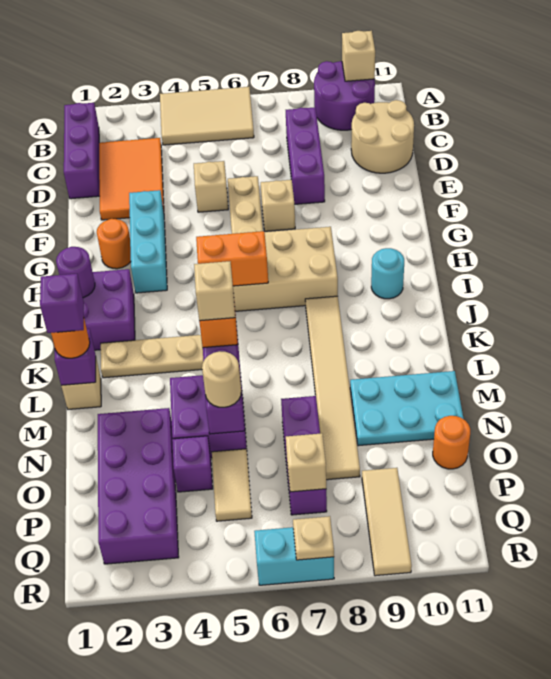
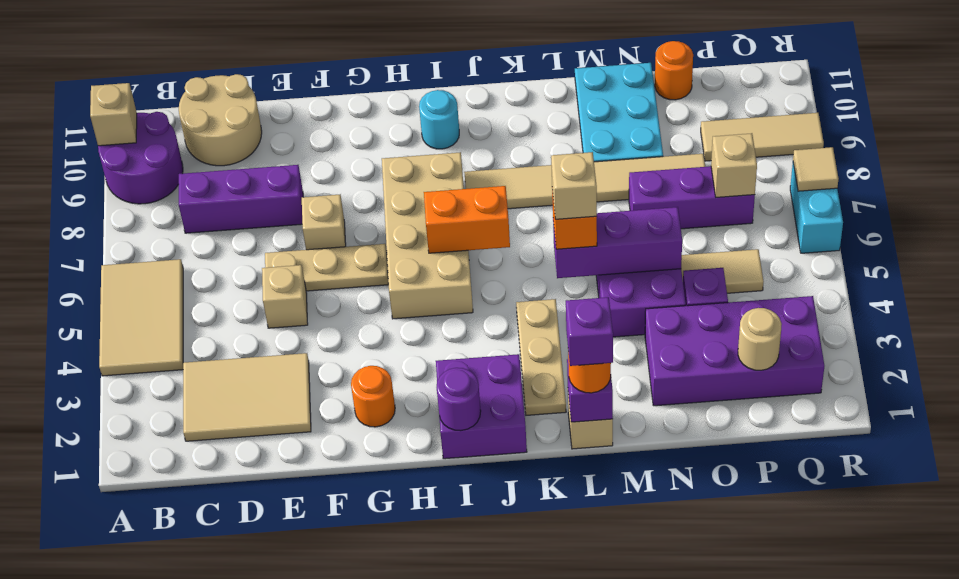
purple 1x3 brick [64,103,100,199] -> none
orange 2x3 tile [99,138,164,220] -> tan 2x3 tile [183,353,311,441]
cyan 1x3 brick [129,190,167,293] -> none
orange 1x2 brick [196,231,268,286] -> orange 1x2 brick turned to [424,186,510,253]
tan 1x1 round brick [202,351,241,407] -> tan 1x1 round brick moved to [738,308,782,370]
tan 1x1 plate [293,516,334,560] -> tan 1x1 tile [793,147,838,191]

